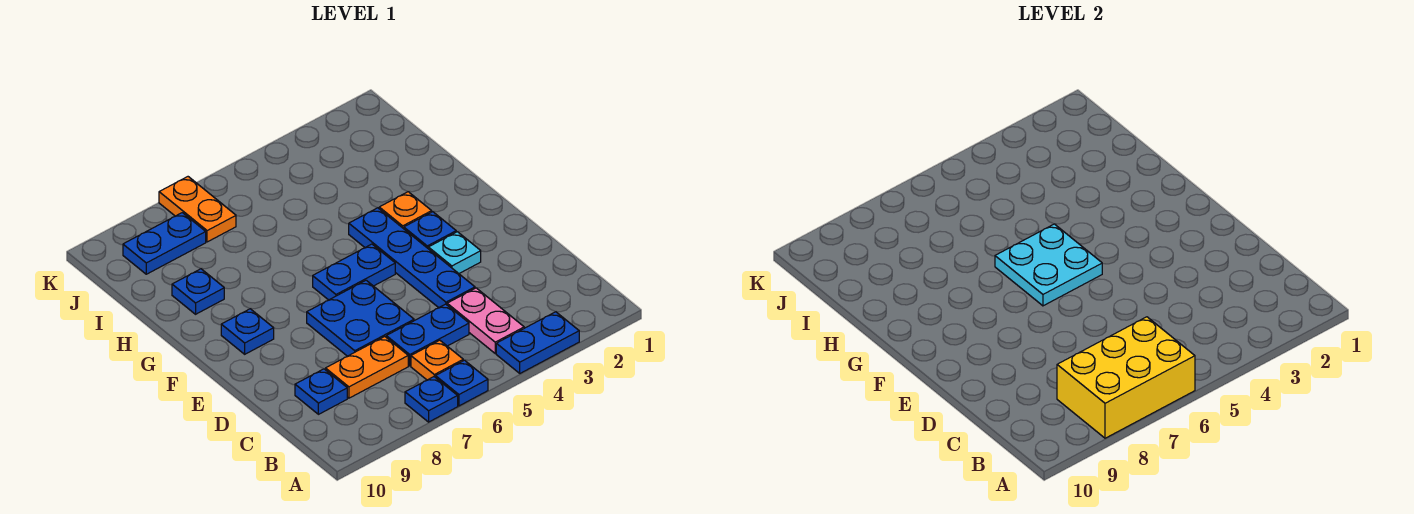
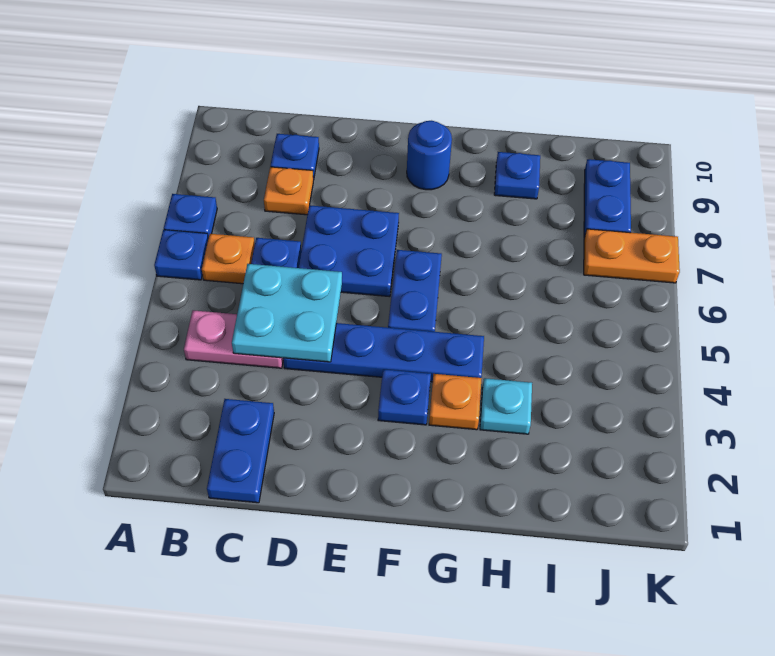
blue 1x2 plate [496,312,579,373] -> blue 1x2 plate moved to [207,399,274,503]
yellow 2x3 brick [1057,317,1195,438] -> none
orange 1x2 plate [326,337,408,398] -> orange 1x1 plate [264,167,313,215]
cyan 1x1 plate [428,232,481,273] -> cyan 1x1 plate moved to [480,378,532,434]
cyan 2x2 plate [995,224,1102,306] -> cyan 2x2 plate moved to [232,264,342,362]
blue 1x1 plate [221,309,274,354] -> blue 1x1 round brick [407,121,452,190]

